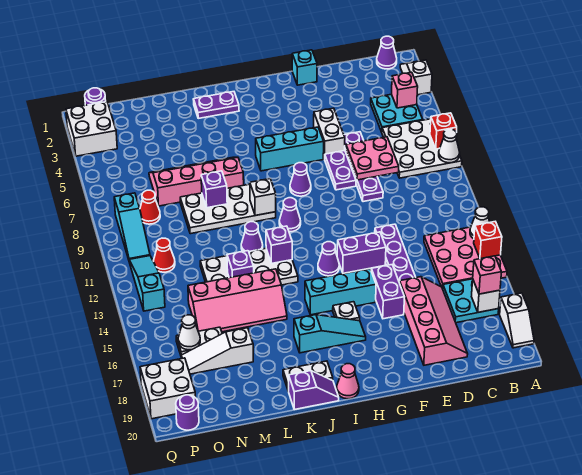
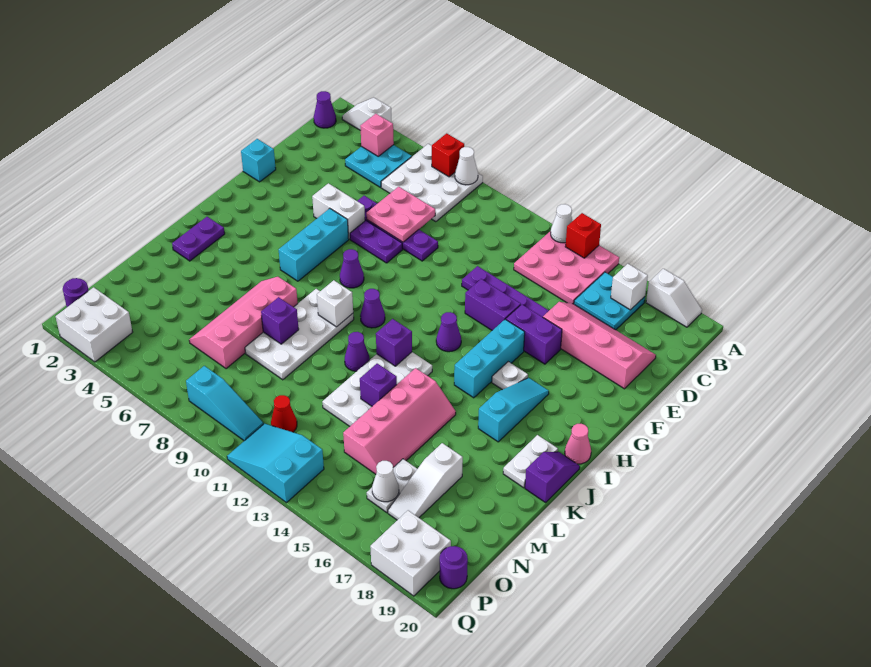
pink 1x1 brick [473,256,501,294] -> none
purple 1x2 brick [337,232,386,273] -> purple 1x2 brick turned to [465,279,521,331]
red 1x1 cone [140,190,160,224] -> none
cyan 1x3 slope [129,256,165,311] -> cyan 2x3 slope [227,424,324,503]

